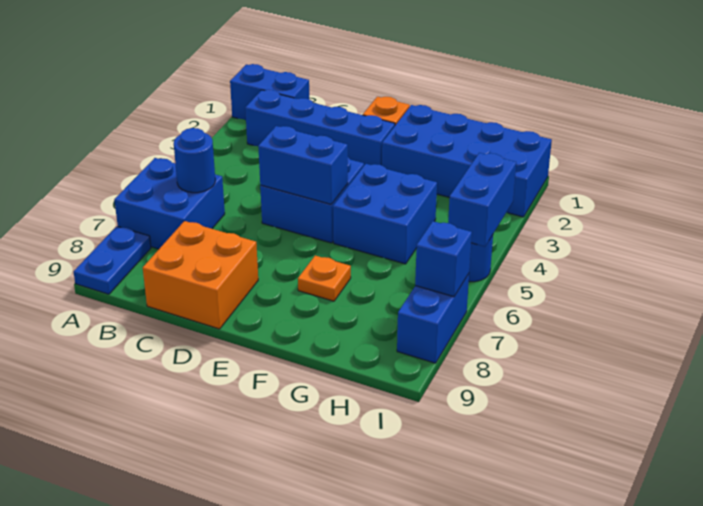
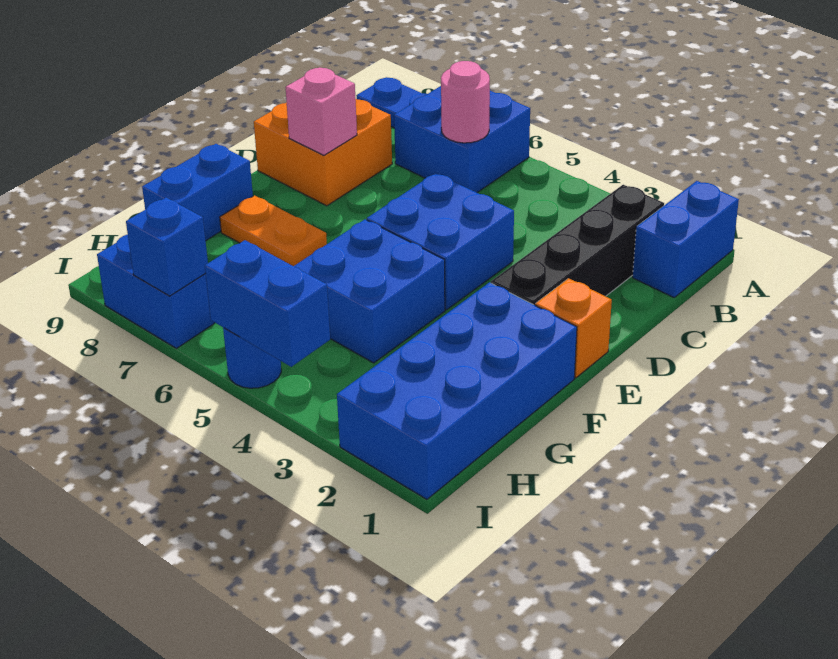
blue 1x4 brick [245,90,395,165] -> black 1x4 brick [491,185,664,305]
blue 1x1 round brick [174,128,215,193] -> pink 1x1 round brick [441,61,490,143]
blue 1x2 brick [258,126,348,204] -> blue 1x2 brick moved to [142,144,253,241]
none -> pink 1x1 brick [285,68,357,155]
orange 1x1 plate [298,256,351,301] -> orange 1x2 plate [220,196,327,266]

